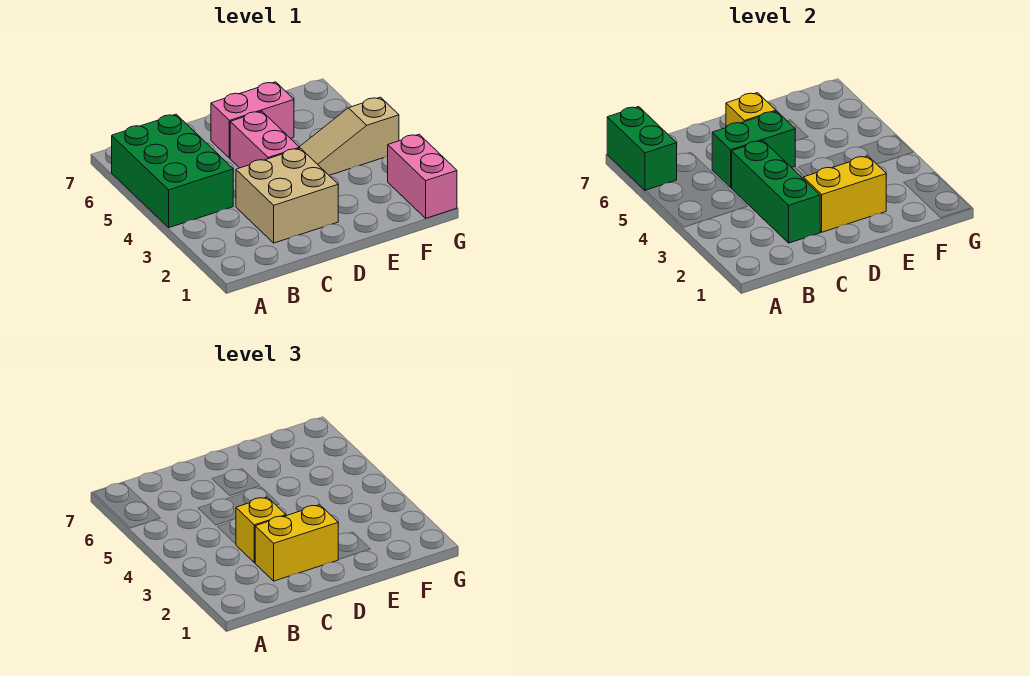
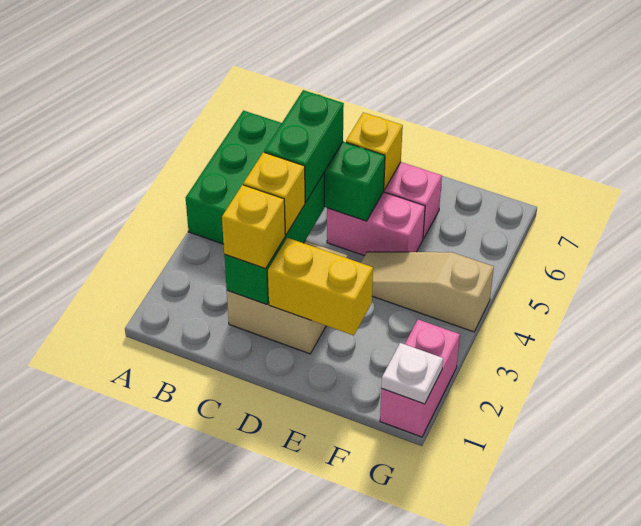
green 1x2 brick [607,107,677,191] -> green 1x2 brick moved to [264,90,344,202]
yellow 1x2 brick [255,505,339,581] -> yellow 1x1 brick [222,185,285,269]
pink 1x2 brick [230,111,300,168] -> pink 1x2 brick turned to [327,192,425,256]
none -> white 1x1 plate [381,343,443,404]

